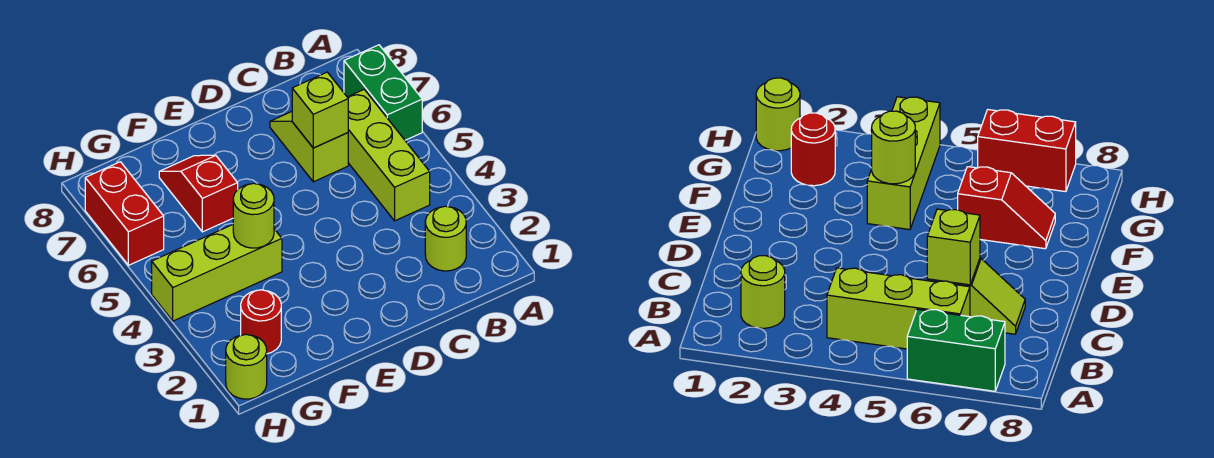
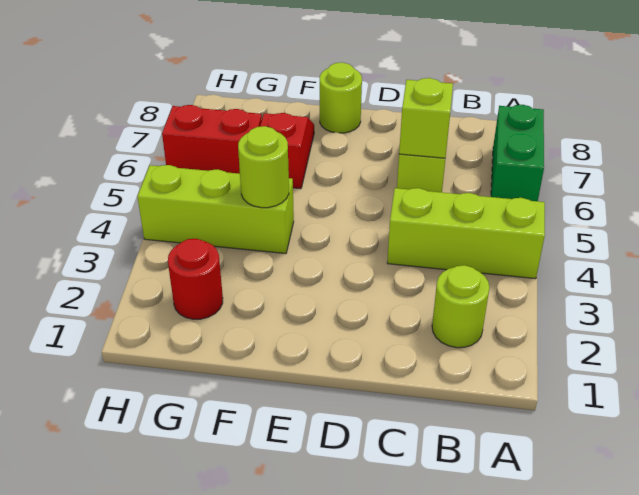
lime 1x3 brick [348,90,430,221] -> lime 1x3 brick turned to [387,188,545,279]
lime 1x1 round brick [226,335,267,399] -> lime 1x1 round brick moved to [320,63,362,133]
red 1x2 brick [85,162,164,265] -> red 1x2 brick turned to [162,105,262,174]

